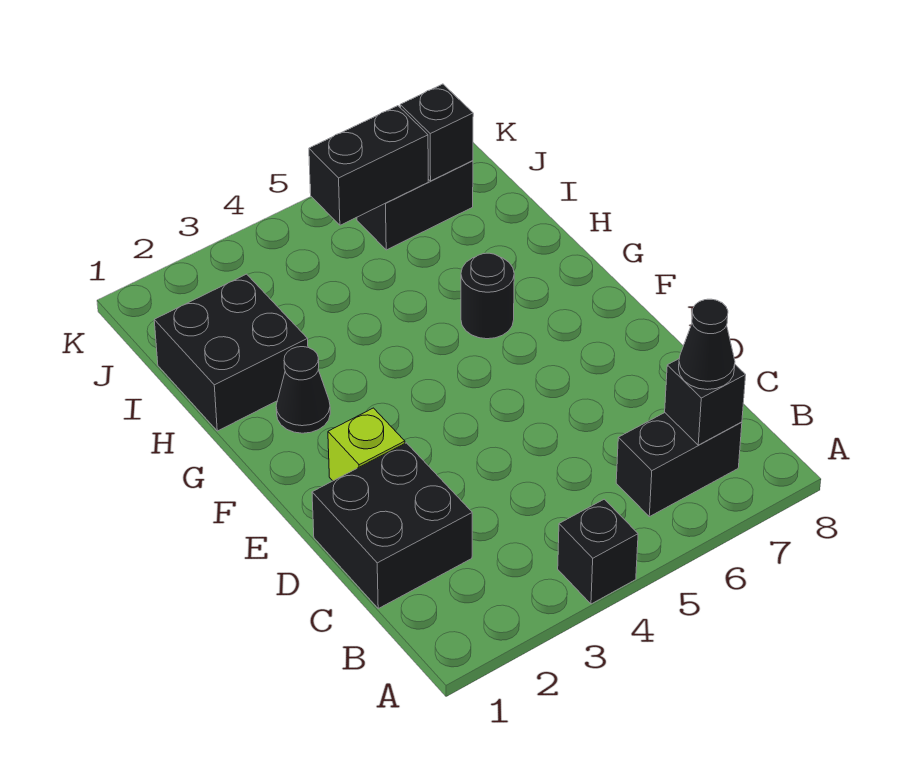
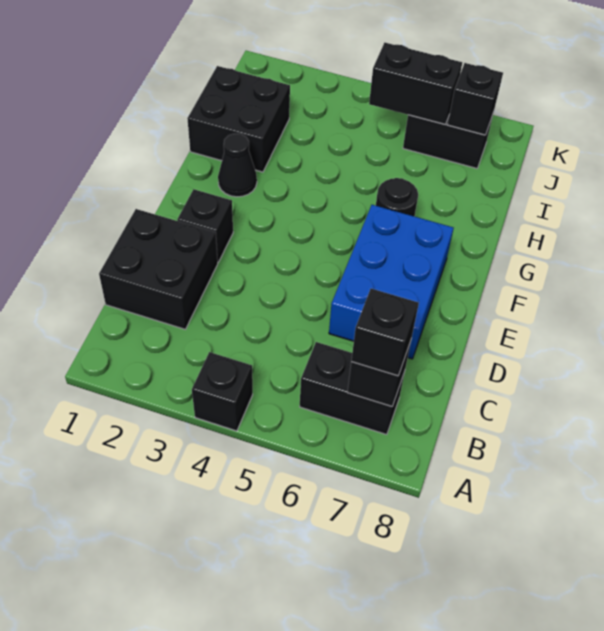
black 1x1 cone [679,299,735,390] -> black 1x1 brick [351,289,419,376]
none -> blue 2x3 brick [329,205,454,359]
lime 1x1 brick [328,408,405,481] -> black 1x1 brick [177,189,233,262]

